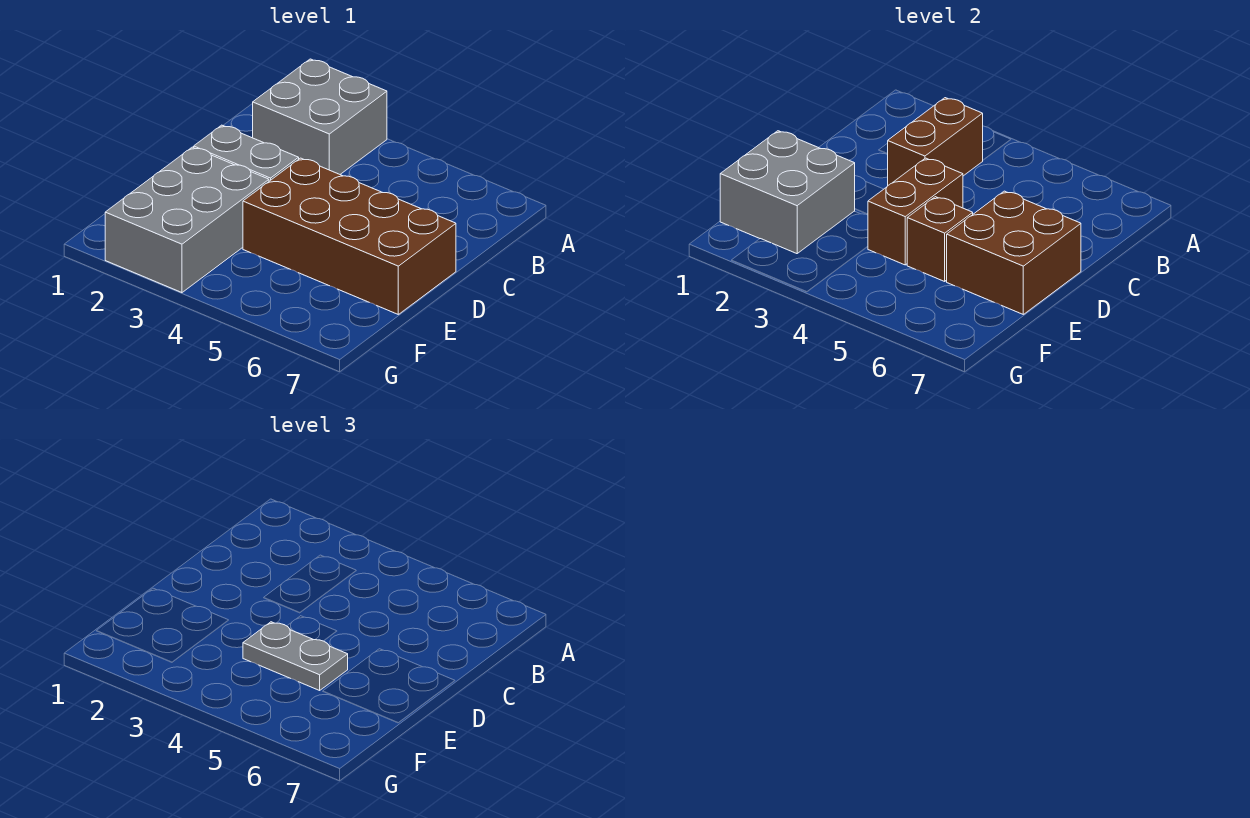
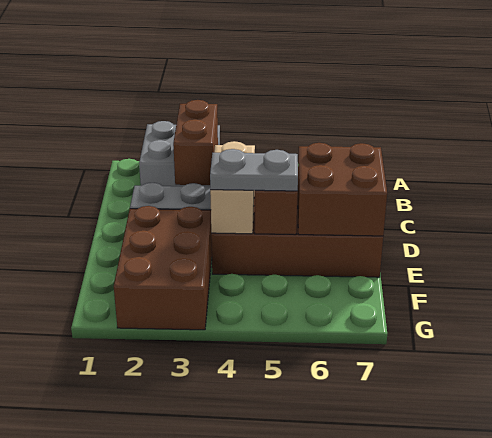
brown 1x2 brick [868,158,963,265] -> tan 1x2 brick [210,141,255,234]
grey 2x2 brick [720,131,855,254] -> none
grey 2x3 brick [105,147,269,293] -> brown 2x3 brick [114,206,212,330]

